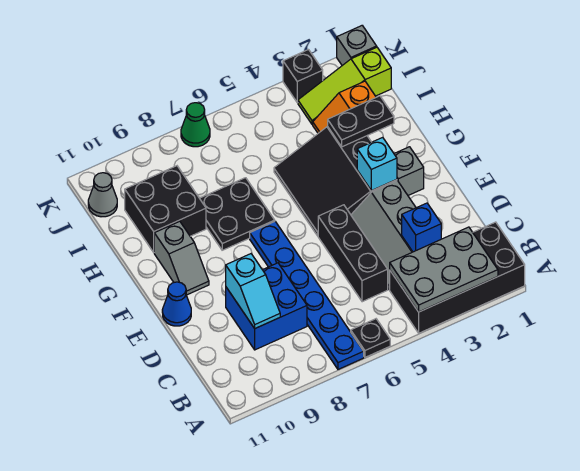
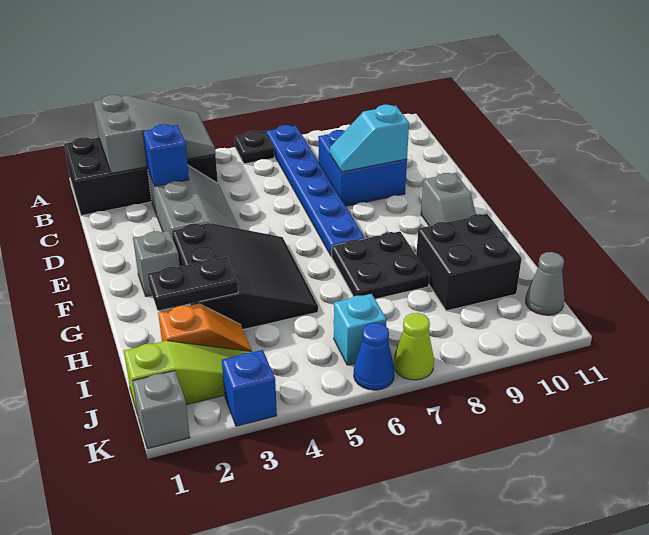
grey 2x3 plate [390,227,498,312] -> grey 2x3 slope [93,95,215,173]
black 1x3 brick [318,205,388,302] -> none
cyan 1x2 slope [226,254,280,328] -> cyan 1x2 slope turned to [330,105,409,172]
blue 1x1 cone [162,282,191,326] -> blue 1x1 cone moved to [354,323,395,390]
cyan 1x1 brick [357,137,397,191] -> cyan 1x1 brick moved to [334,294,387,365]
grey 1x2 slope [154,221,209,295] -> grey 1x2 slope turned to [421,173,476,226]
black 1x1 brick [283,50,323,103] -> blue 1x1 brick [222,350,277,426]
green 1x1 cone [181,103,210,147] -> lime 1x1 cone [393,313,434,380]

